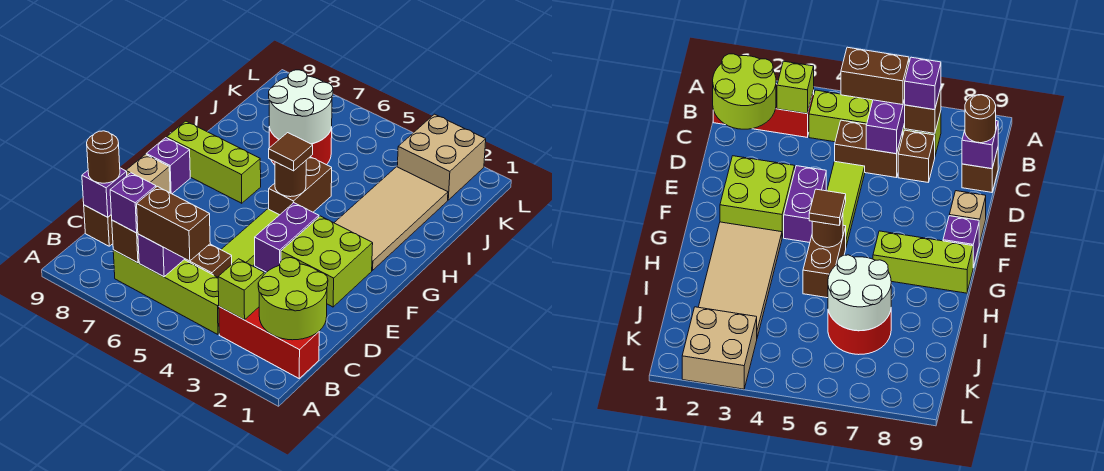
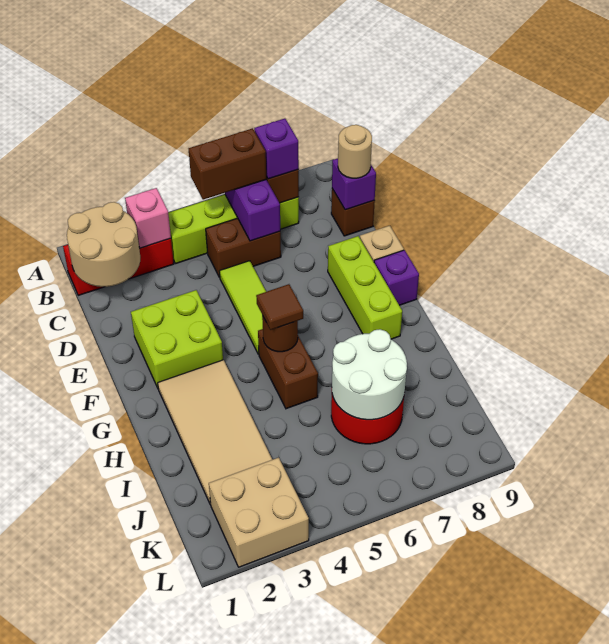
lime 2x2 round brick [258,258,328,340] -> tan 2x2 round brick [67,202,141,287]
lime 1x1 brick [218,259,264,320] -> pink 1x1 brick [125,188,171,248]
brown 1x1 brick [898,130,935,182] -> none
brown 1x1 round brick [87,131,120,183] -> tan 1x1 round brick [338,125,372,178]
purple 1x2 brick [255,203,319,272] -> none
lime 1x3 brick [167,121,261,203] -> lime 1x3 brick turned to [328,236,402,339]

